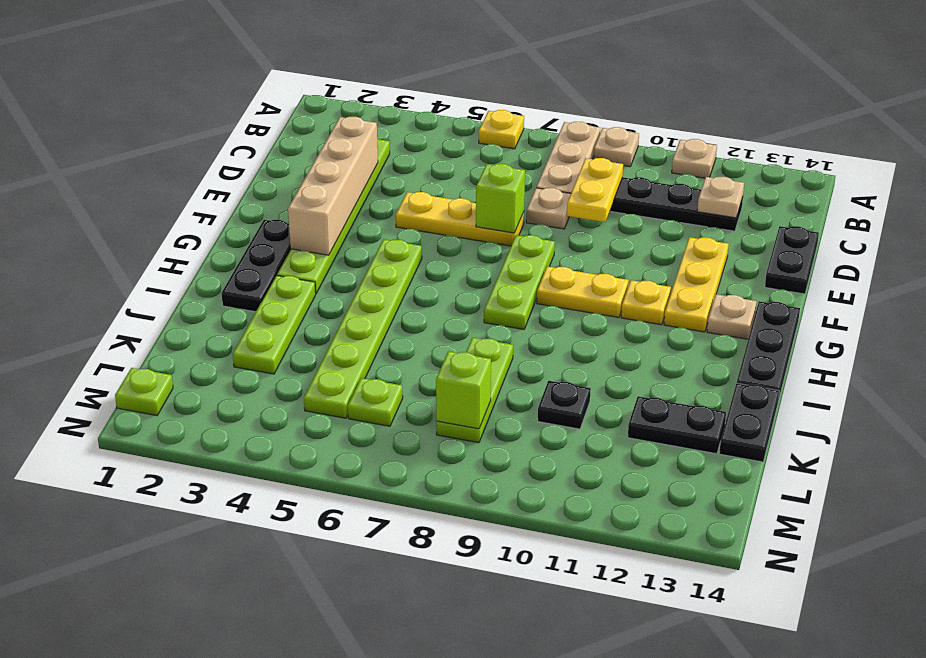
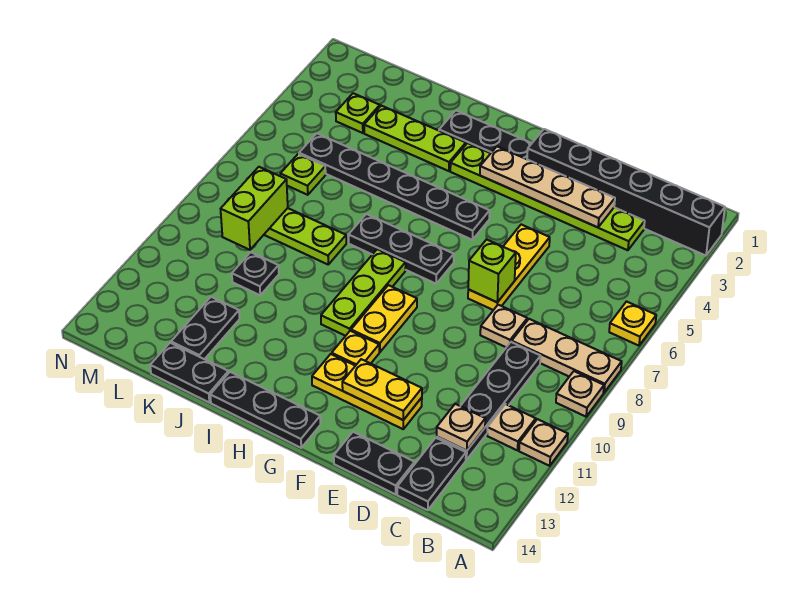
none -> black 1x6 brick [527,129,725,256]
yellow 1x2 plate [567,158,623,222] -> yellow 1x2 plate moved to [342,359,422,420]
none -> black 1x2 plate [397,438,466,510]
tan 1x4 brick [288,117,378,255] -> tan 1x4 plate [480,147,615,227]
lime 1x3 plate [484,235,555,329] -> lime 1x3 plate turned to [321,249,406,336]
lime 1x6 plate [304,239,422,418] -> black 1x6 plate [299,133,490,240]
none -> black 1x3 plate [348,214,454,284]
tan 1x1 plate [707,294,757,339] -> tan 1x1 plate moved to [487,404,536,450]
lime 1x1 brick [436,351,491,429] -> lime 1x2 brick [221,167,288,250]
lime 1x1 plate [115,368,173,416] -> lime 1x1 plate moved to [336,93,380,133]

